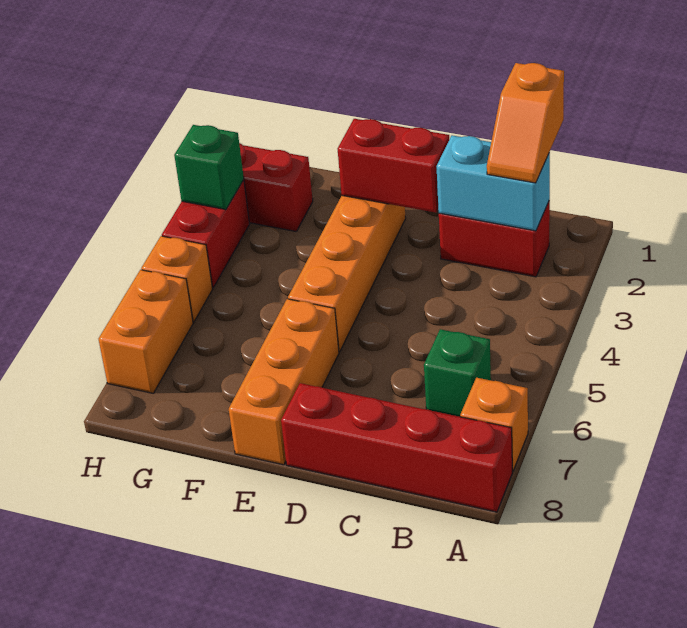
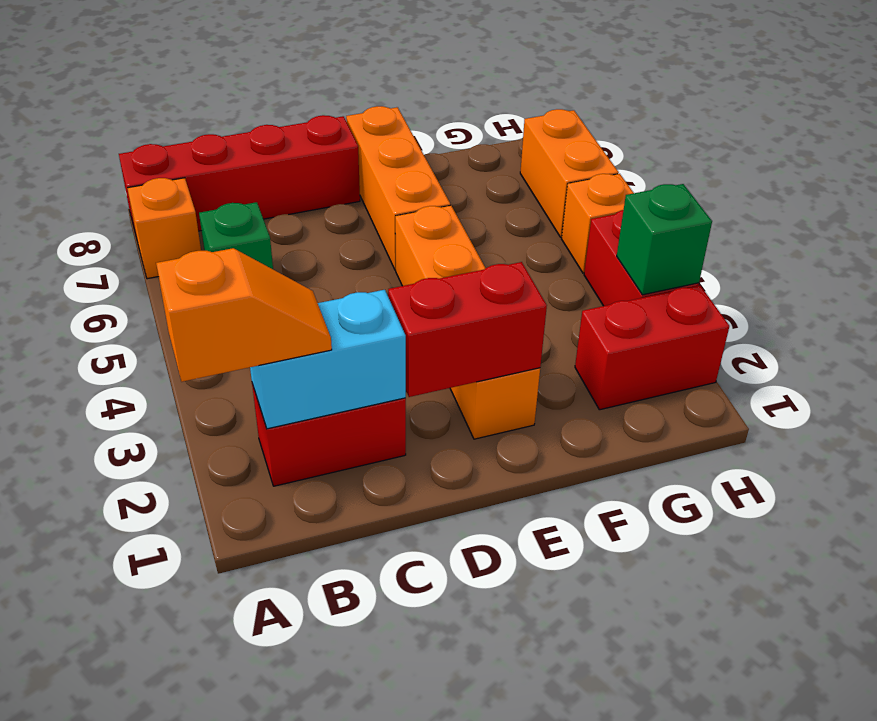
orange 1x2 slope [487,63,564,183] -> orange 1x2 slope turned to [156,248,332,382]

